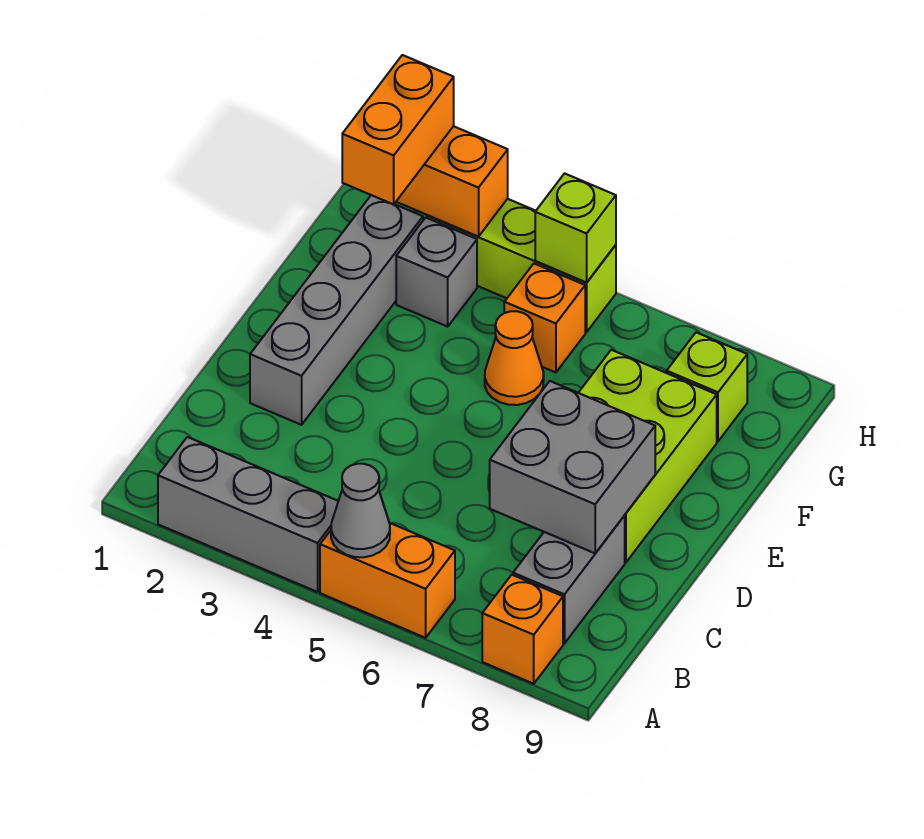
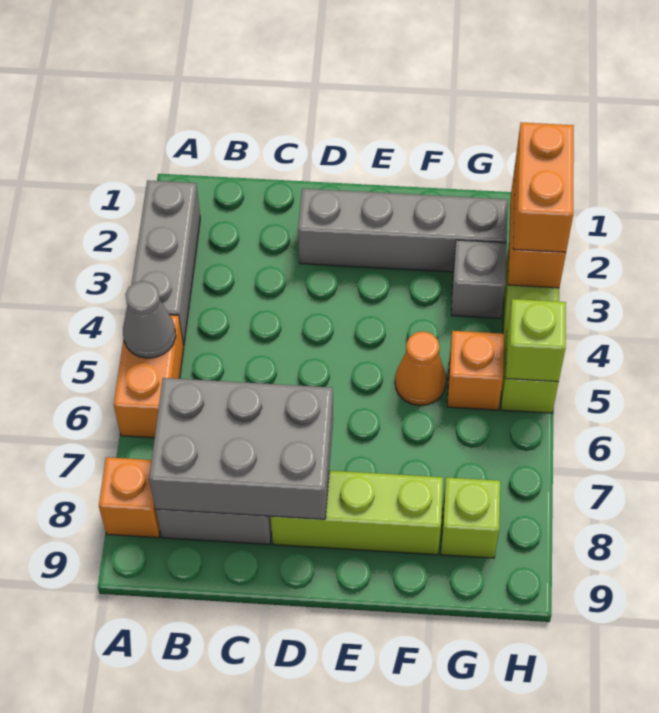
grey 2x2 brick [490,381,655,553] -> grey 2x3 brick [149,378,333,519]
lime 2x3 brick [579,350,717,563] -> lime 1x3 brick [271,471,443,555]
orange 1x2 brick [342,55,454,205] -> orange 1x2 brick turned to [513,123,574,252]

